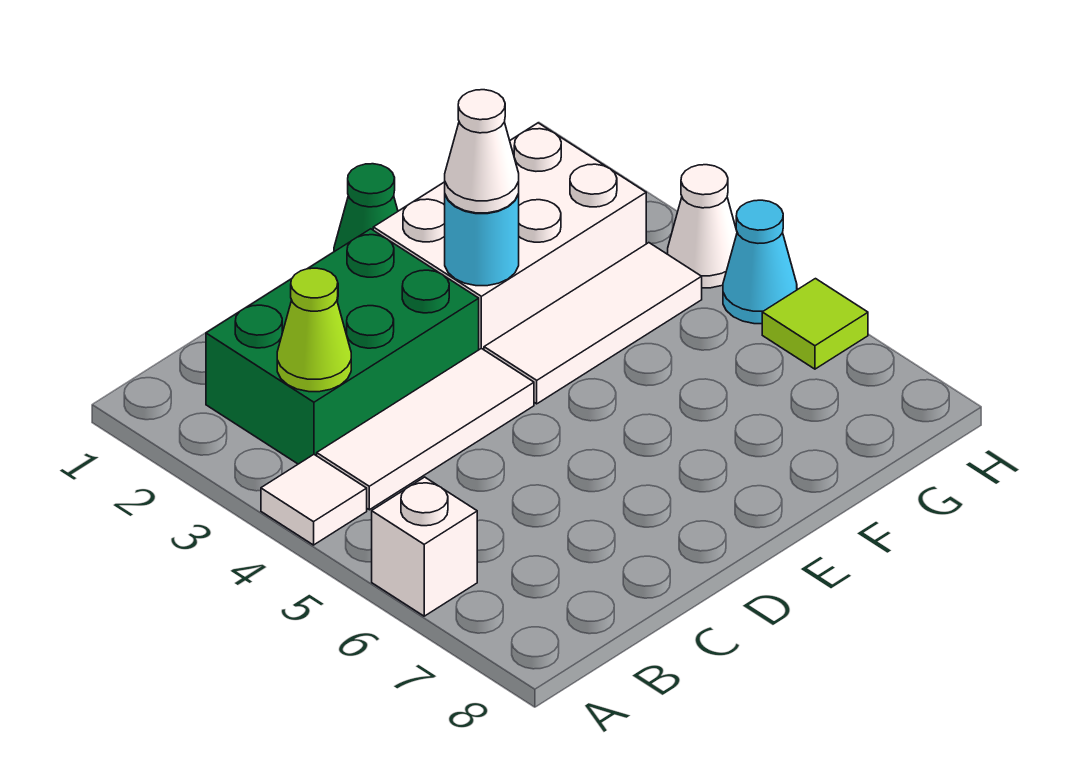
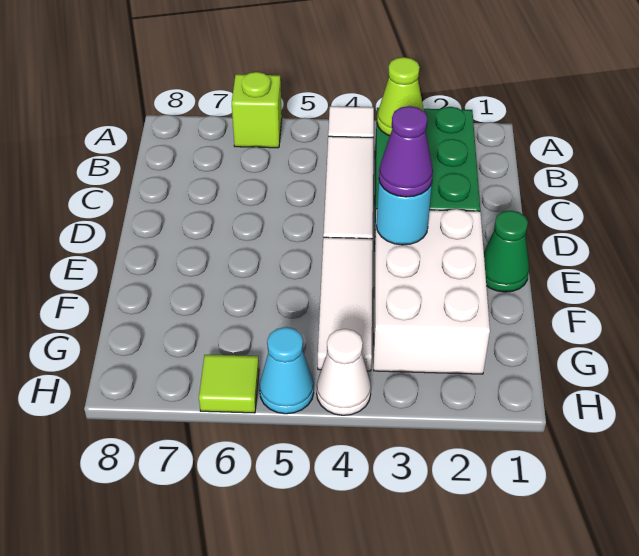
white 1x1 brick [372,477,477,616] -> lime 1x1 brick [232,72,282,148]
white 1x1 cone [445,90,519,213] -> purple 1x1 cone [379,106,433,197]

